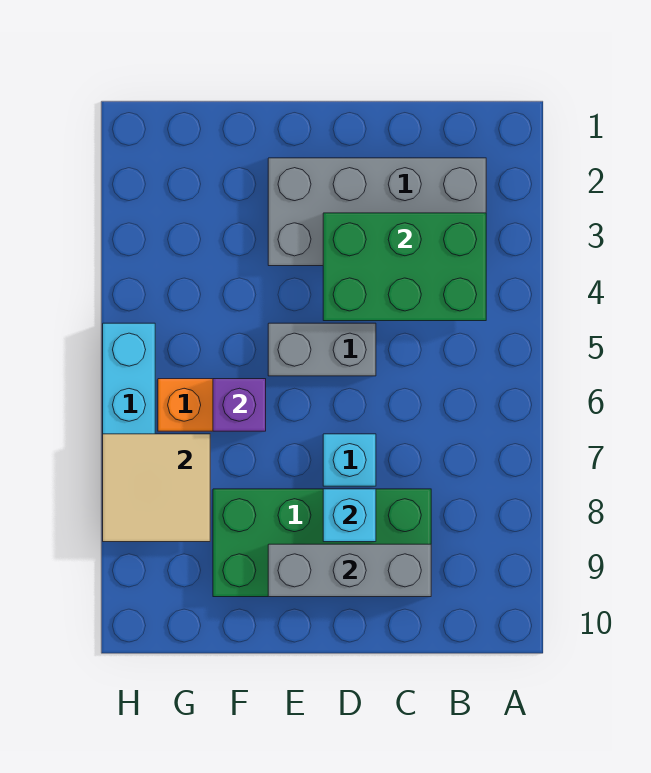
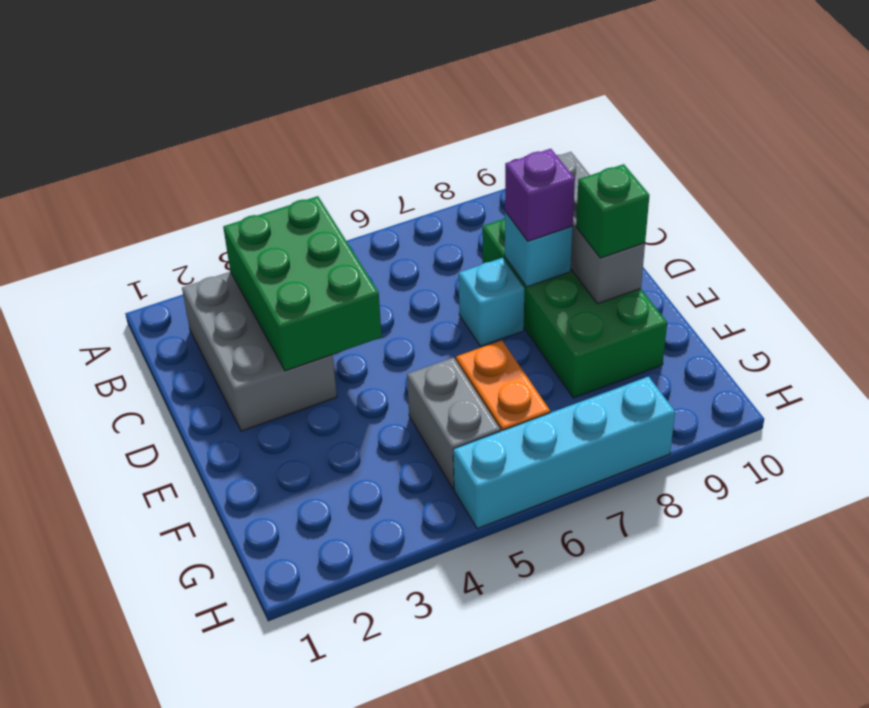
grey 2x4 brick [268,158,486,266] -> grey 2x3 brick [182,272,337,431]
grey 1x2 brick [268,323,376,376] -> grey 1x2 brick moved to [407,357,500,489]
none -> green 1x1 brick [576,164,649,258]
purple 1x1 brick [213,379,266,431] -> purple 1x1 brick moved to [505,149,575,241]
tan 2x2 tile [103,434,210,542] -> none

